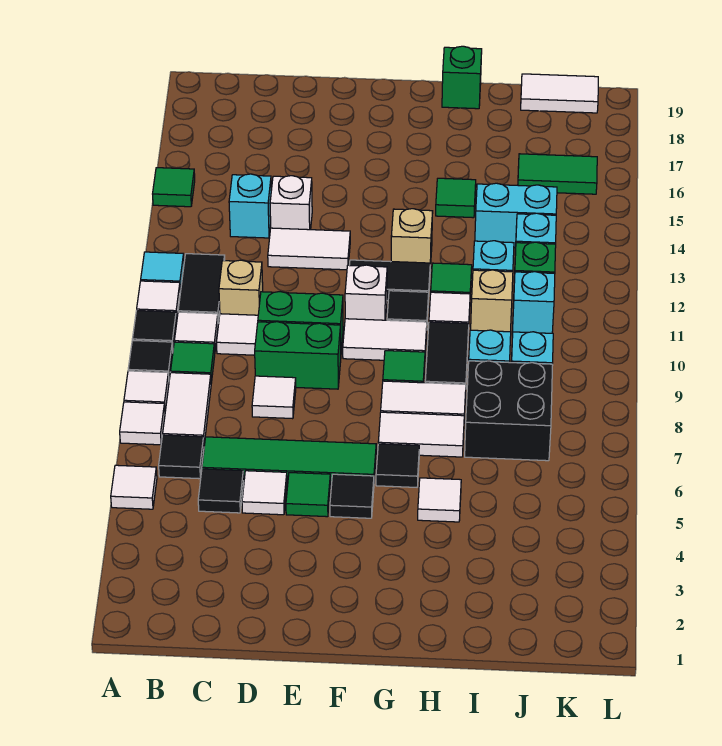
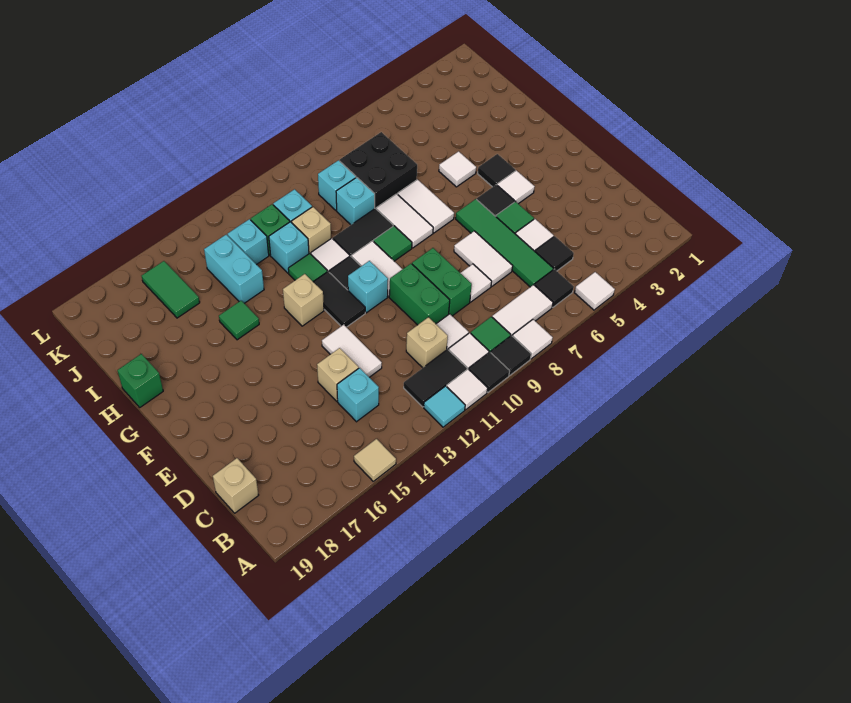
white 1x1 tile [120,402,165,445] -> white 1x1 tile moved to [497,170,535,204]
green 1x1 tile [153,168,195,207] -> tan 1x1 tile [354,439,396,481]
none -> tan 1x1 brick [213,458,259,513]
white 1x1 brick [270,176,312,230] -> tan 1x1 brick [317,348,359,401]
white 1x1 brick [345,265,387,320] -> cyan 1x1 brick [348,261,388,313]
black 1x1 tile [376,444,419,487] -> black 1x1 tile moved to [478,154,515,187]
white 1x2 tile [521,74,598,113] -> white 1x2 tile moved to [454,231,513,286]

